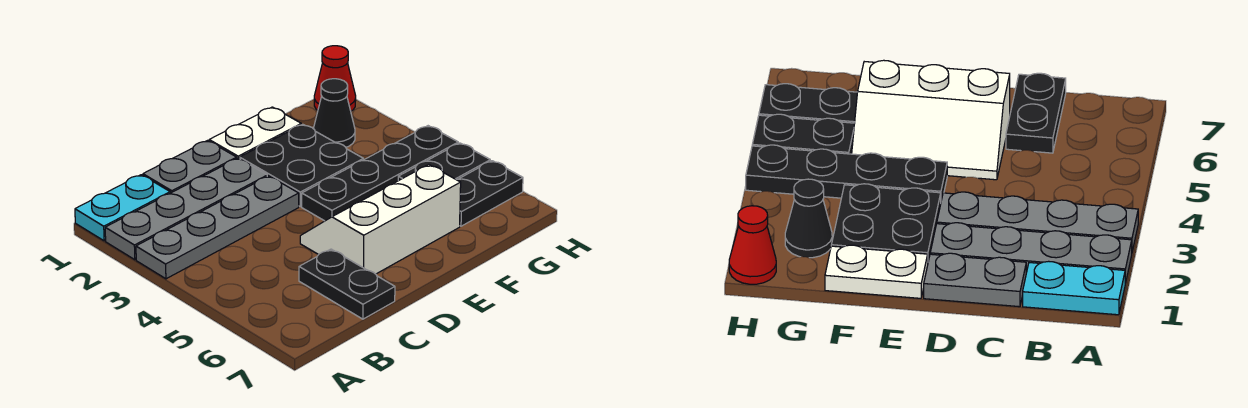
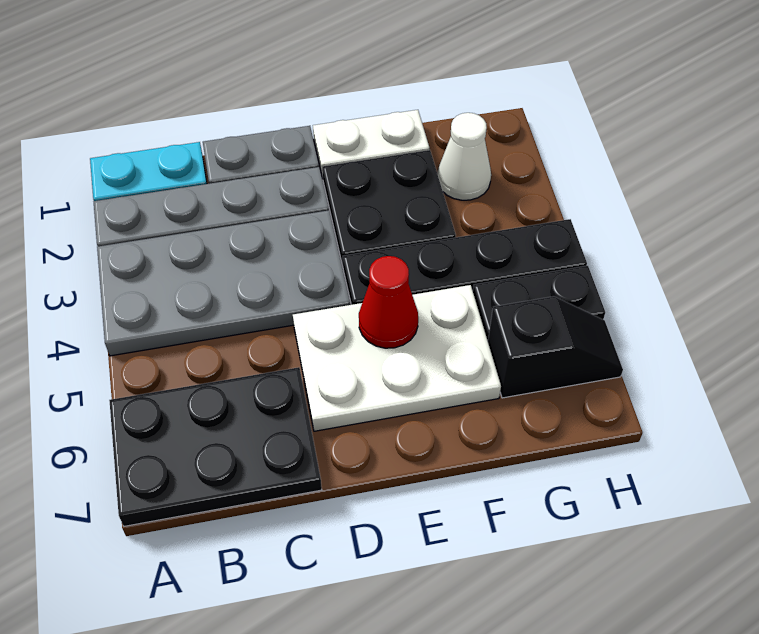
grey 1x4 plate [136,176,299,279] -> grey 2x4 plate [97,210,350,356]
black 1x2 plate [299,249,395,319] -> black 2x3 plate [109,367,322,526]
white 2x3 slope [300,164,461,274] -> white 2x3 plate [293,285,501,431]
black 1x1 cone [313,79,355,147] -> white 1x1 cone [438,113,491,200]
black 1x2 plate [457,161,523,226] -> black 1x2 slope [488,296,623,398]
red 1x1 cone [314,46,356,111] -> red 1x1 cone moved to [359,256,418,348]

